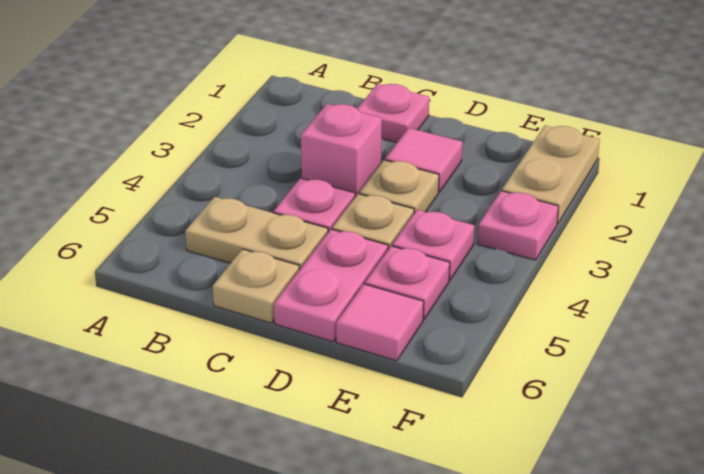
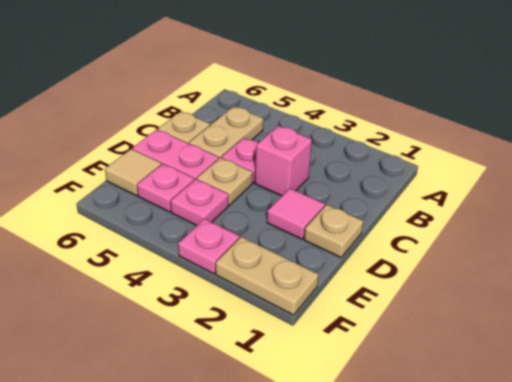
pink 1x1 plate [357,84,429,142] -> none
tan 1x1 plate [359,160,439,213] -> tan 1x1 plate moved to [304,205,363,257]
pink 1x1 tile [336,284,424,361] -> tan 1x1 tile [105,149,161,196]

